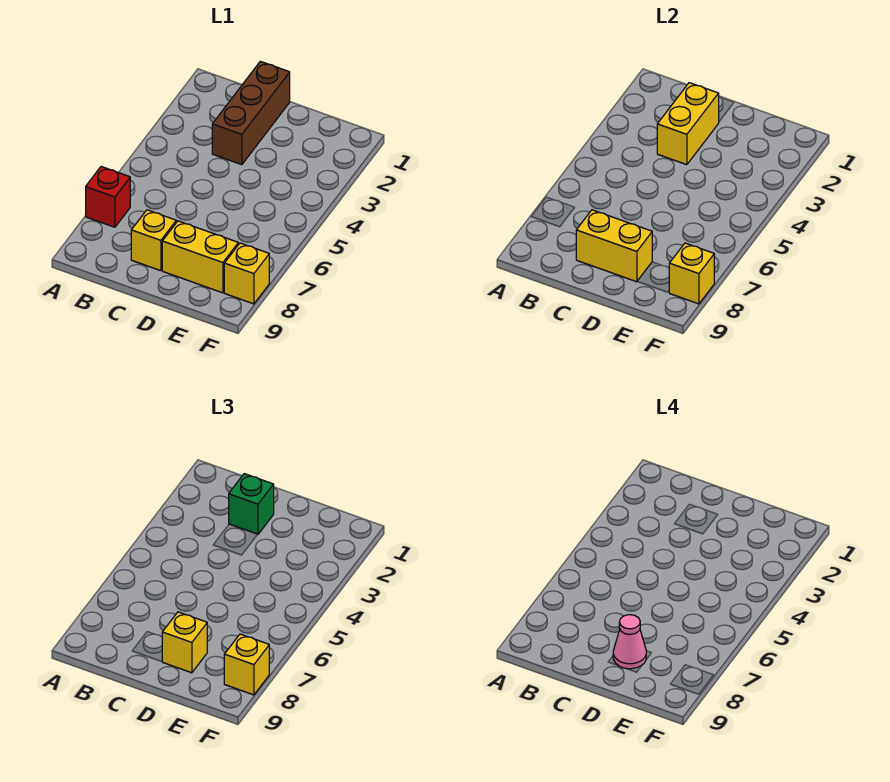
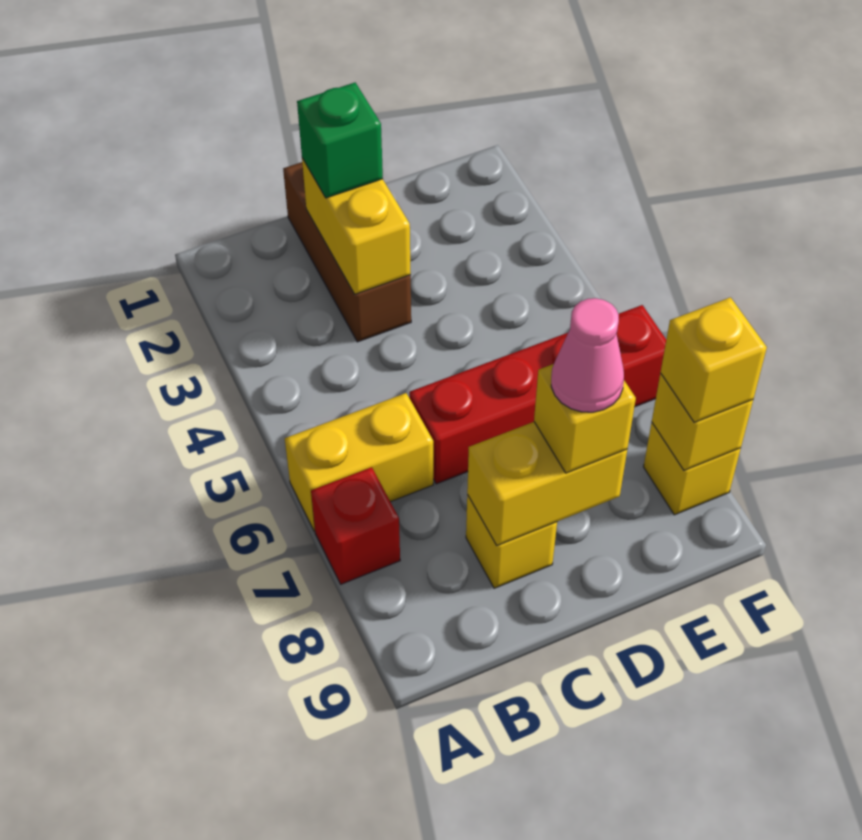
none -> red 1x4 brick [409,305,666,484]
yellow 1x2 brick [162,221,238,293] -> yellow 1x2 brick moved to [285,393,433,531]

